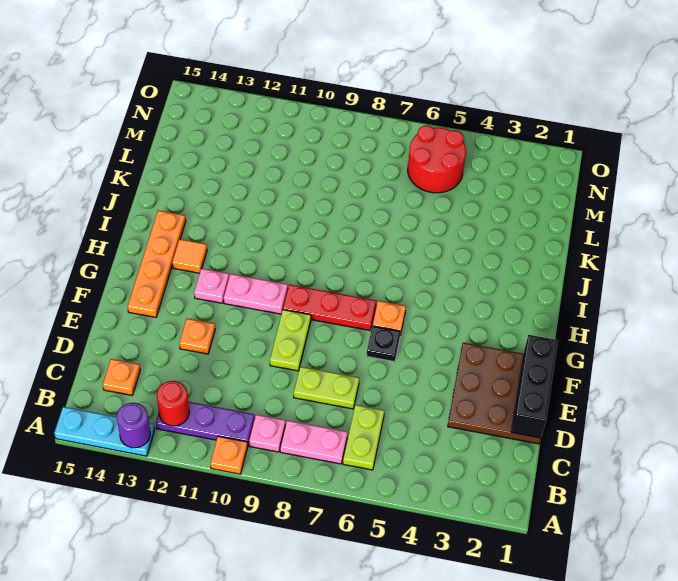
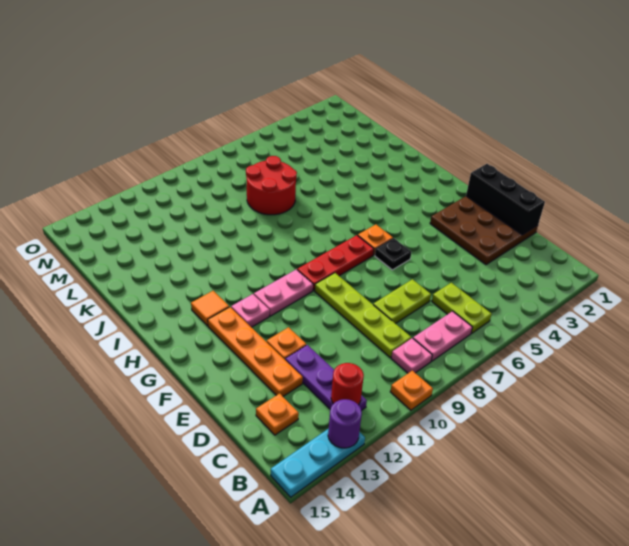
purple 1x3 plate [156,402,255,446] -> purple 1x3 plate turned to [285,345,367,410]
lime 1x2 plate [270,310,311,371] -> lime 1x4 plate [315,273,411,357]
orange 1x4 plate [128,210,186,317] -> orange 1x4 plate moved to [208,307,303,396]
red 2x2 round brick [408,126,466,193] -> red 2x2 round brick moved to [246,156,297,215]

